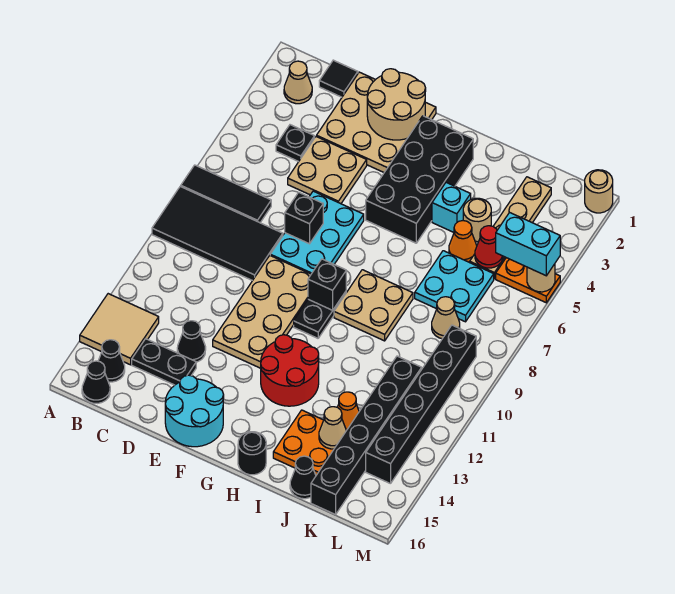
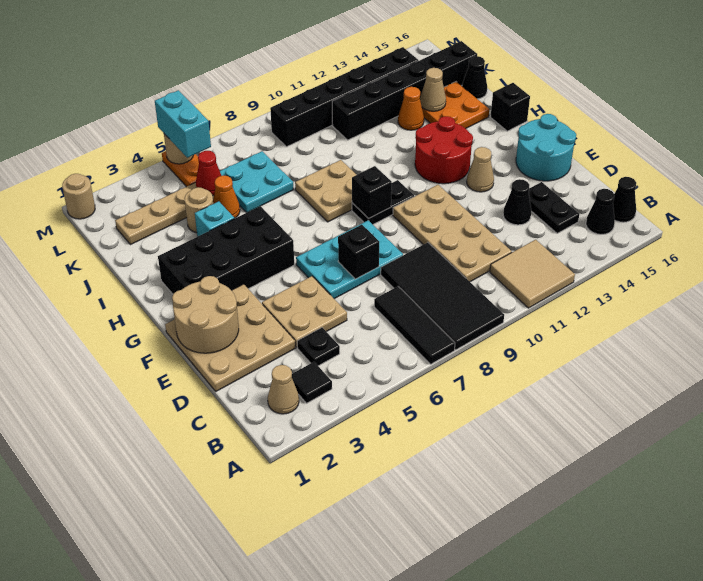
tan 2x2 tile [80,294,159,365] -> tan 2x2 tile moved to [490,240,575,308]
black 1x1 tile [319,60,358,97] -> black 1x1 tile moved to [292,362,332,403]
tan 2x4 plate [213,256,311,368] -> tan 2x4 plate turned to [393,185,512,282]
black 1x1 round brick [238,432,266,475] -> black 1x1 brick [491,83,530,131]
tan 1x1 cone [432,297,460,339] -> tan 1x1 cone moved to [467,147,494,192]

